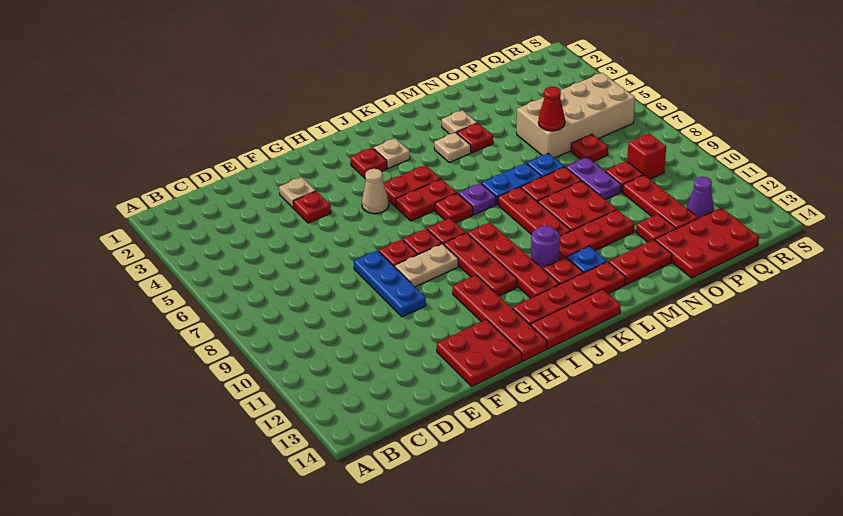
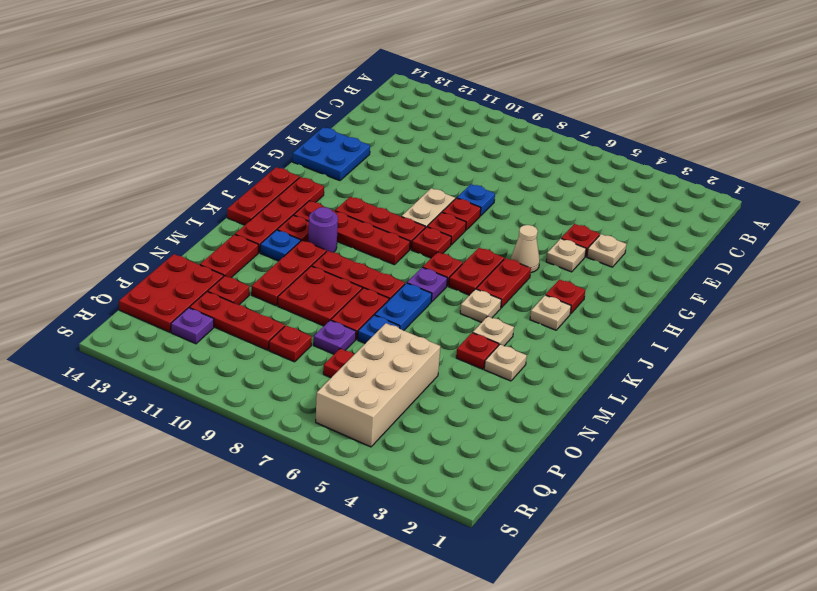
blue 1x3 plate [354,250,426,317] -> blue 1x1 plate [457,184,495,216]
red 2x2 plate [437,320,522,386] -> blue 2x2 plate [293,127,370,181]
none -> tan 1x1 plate [546,239,586,272]
red 1x4 plate [453,275,547,361] -> none
none -> tan 1x1 plate [460,289,501,322]
red 1x1 cone [538,87,565,131] -> none
purple 1x2 plate [566,157,621,200] -> purple 1x1 plate [313,320,356,354]
red 1x1 brick [627,134,666,179] -> none
purple 1x1 cone [687,177,714,218] -> purple 1x1 plate [171,308,214,344]

